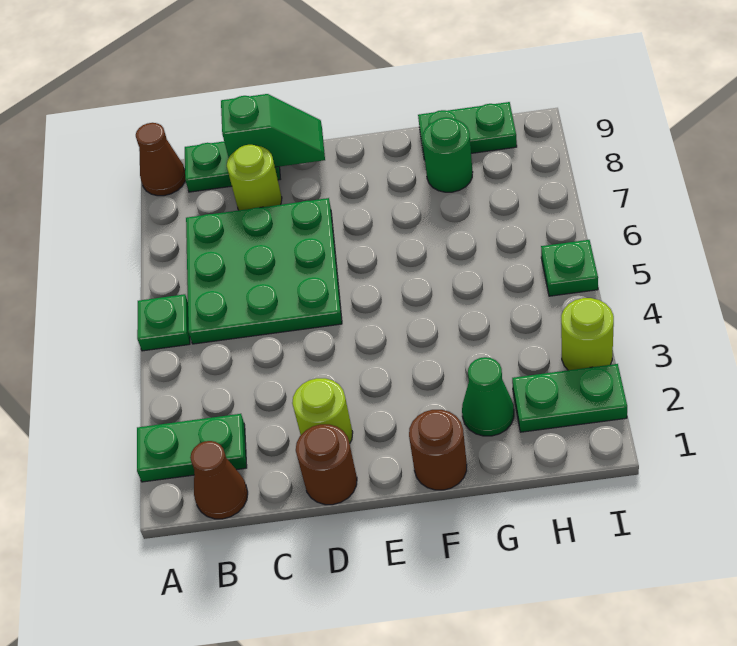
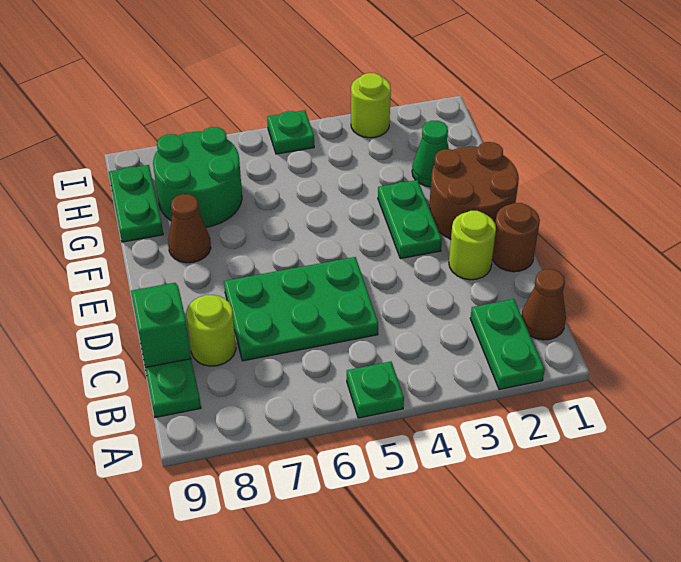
brown 1x1 cone [136,123,185,196] -> brown 1x1 cone moved to [168,194,211,263]
green 3x3 plate [186,198,342,344] -> green 2x3 plate [224,257,378,361]
brown 1x1 round brick [409,410,467,490] -> brown 2x2 round brick [429,142,519,239]
green 1x1 round brick [423,117,473,192] -> green 2x2 round brick [153,127,242,227]
green 1x2 plate [512,364,627,432] -> green 1x2 plate moved to [378,180,442,259]

